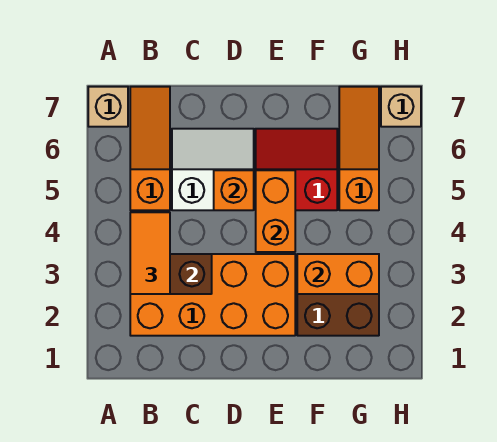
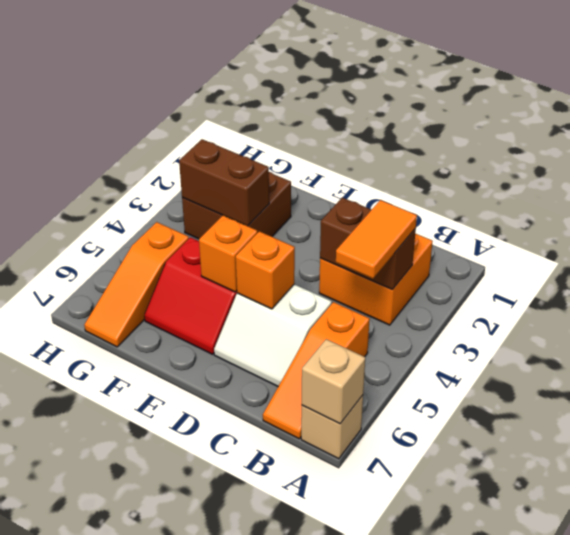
orange 2x4 brick [130,254,295,336] -> orange 2x2 brick [319,233,433,325]
orange 1x2 brick [256,170,295,252] -> orange 1x1 brick [199,216,257,292]
orange 1x2 brick [297,254,379,294] -> brown 1x2 brick [179,139,269,226]
tan 1x1 brick [381,87,421,127] -> tan 1x1 brick moved to [302,339,365,424]

